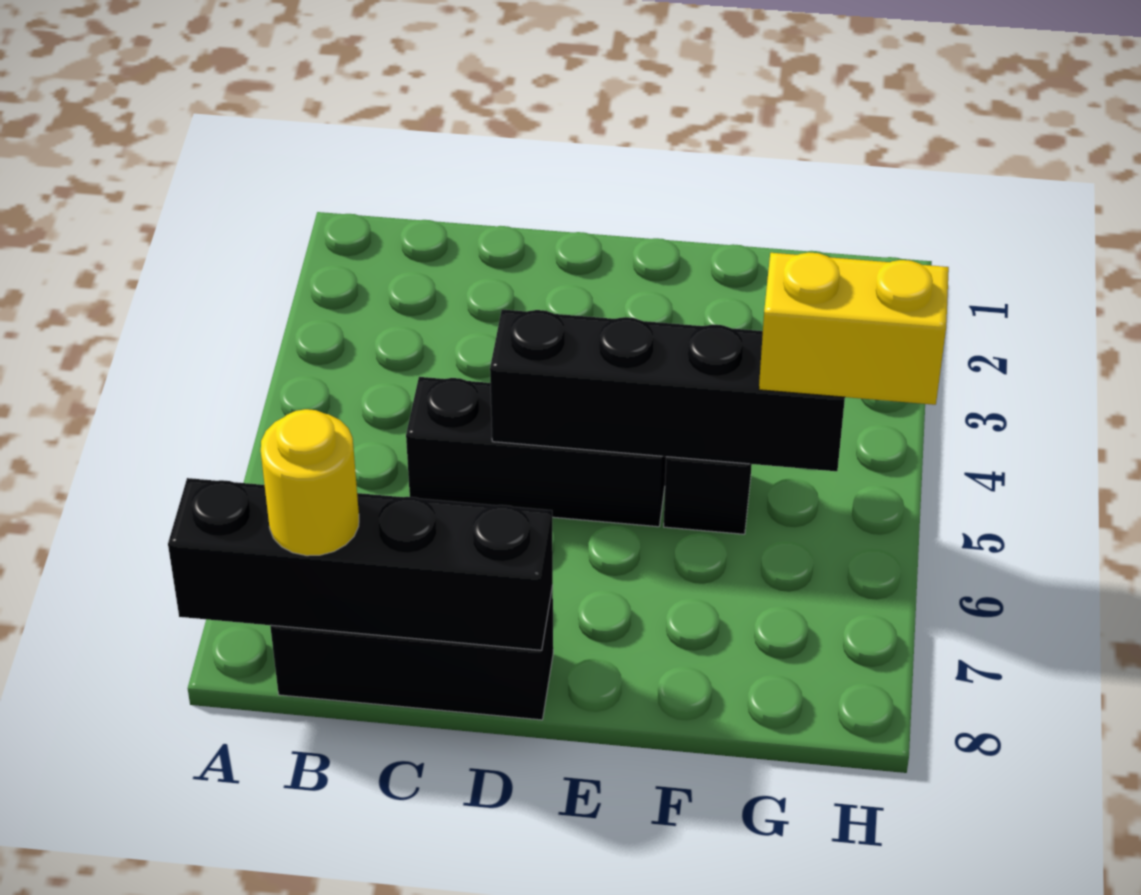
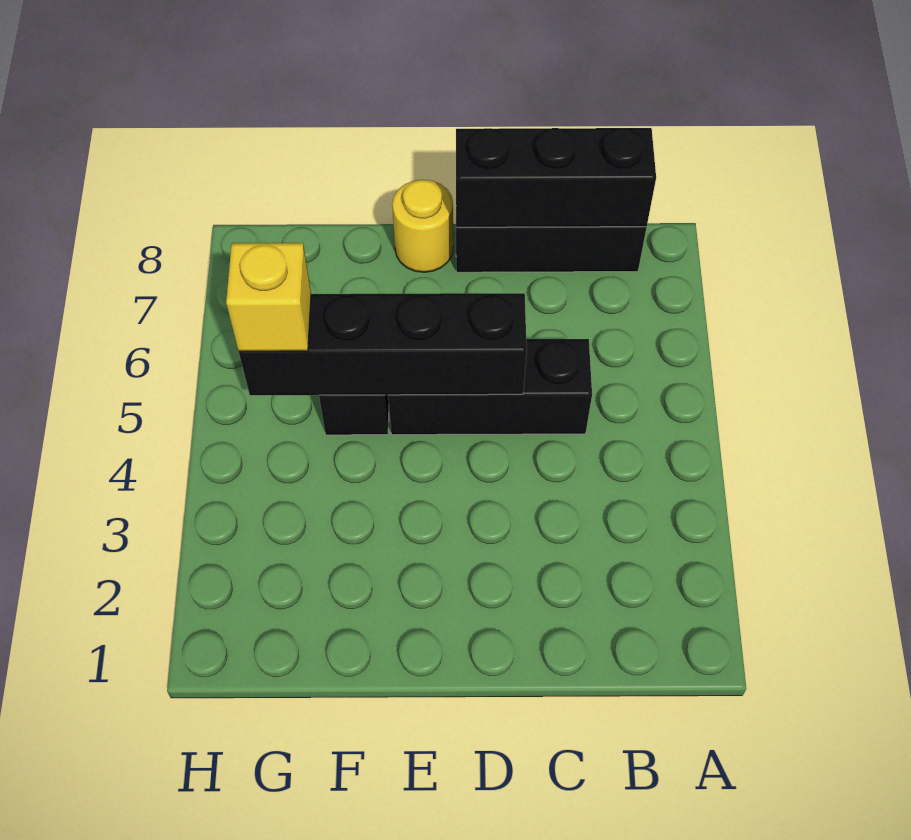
black 1x4 brick [168,478,553,650] -> black 1x3 brick [456,128,656,227]
yellow 1x1 round brick [261,409,359,556] -> yellow 1x1 round brick moved to [392,180,453,272]
yellow 1x2 brick [759,252,949,405] -> yellow 1x1 brick [226,243,311,351]

